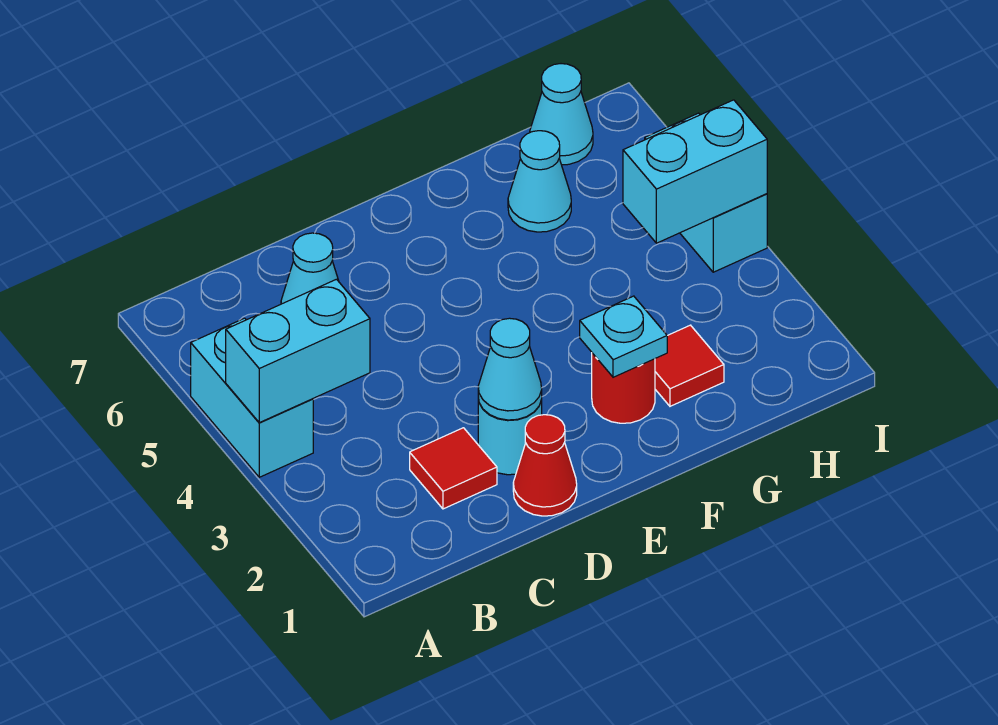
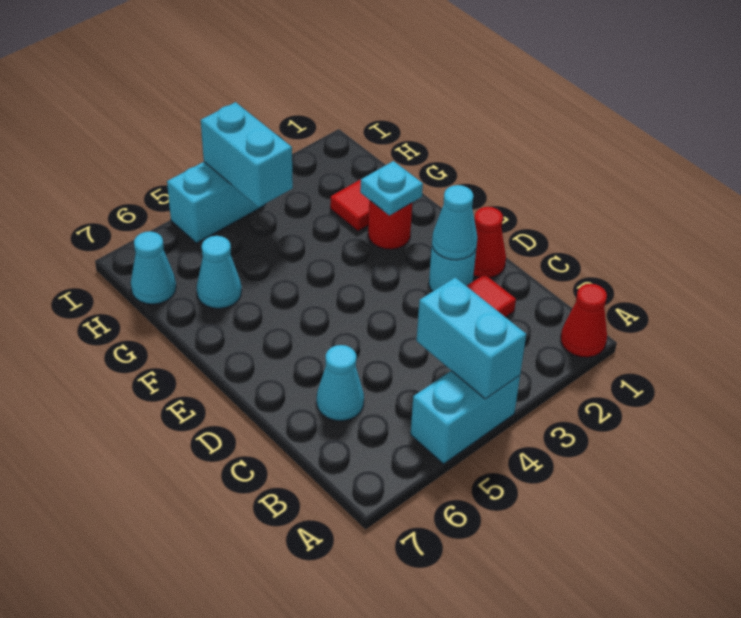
none -> red 1x1 cone [561,284,607,357]

